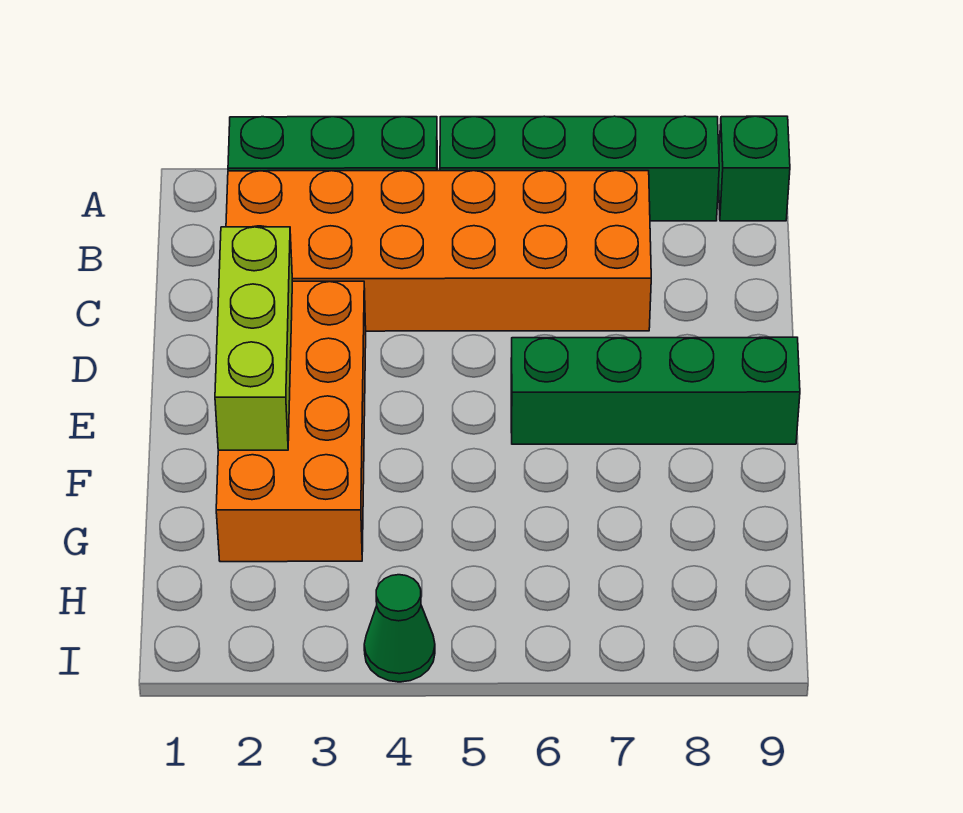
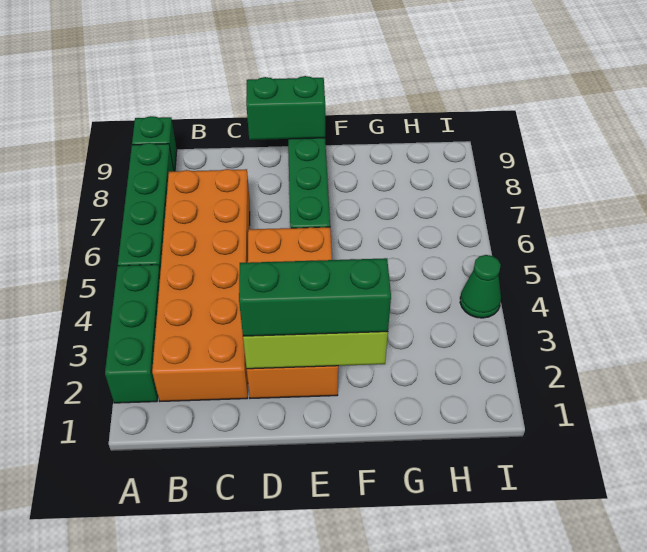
orange 2x4 brick [216,281,366,562] -> orange 2x4 brick turned to [247,227,338,398]
none -> green 1x3 brick [239,258,391,336]
none -> green 1x2 brick [246,76,325,140]

